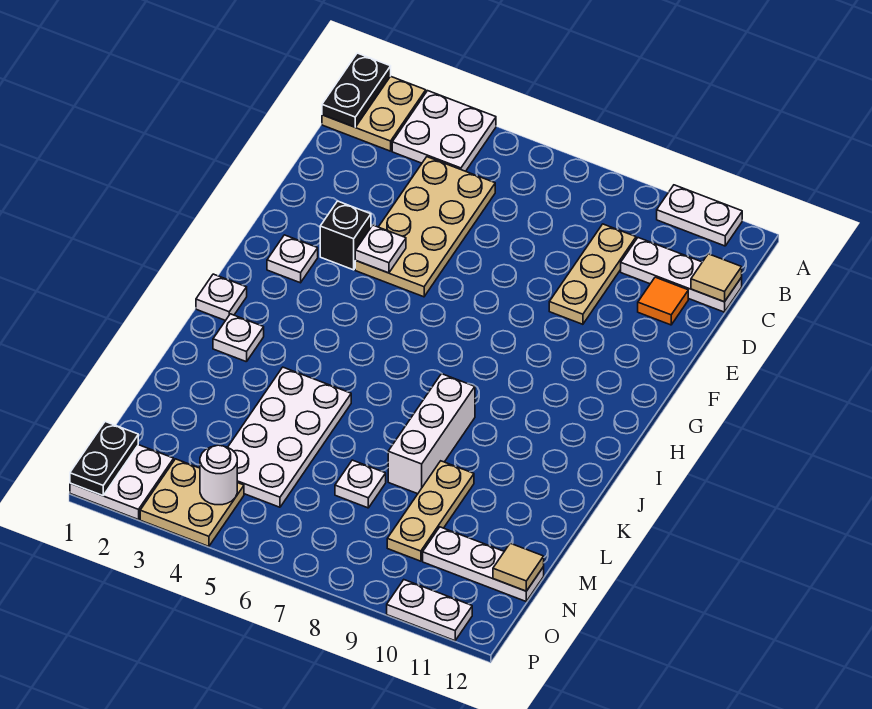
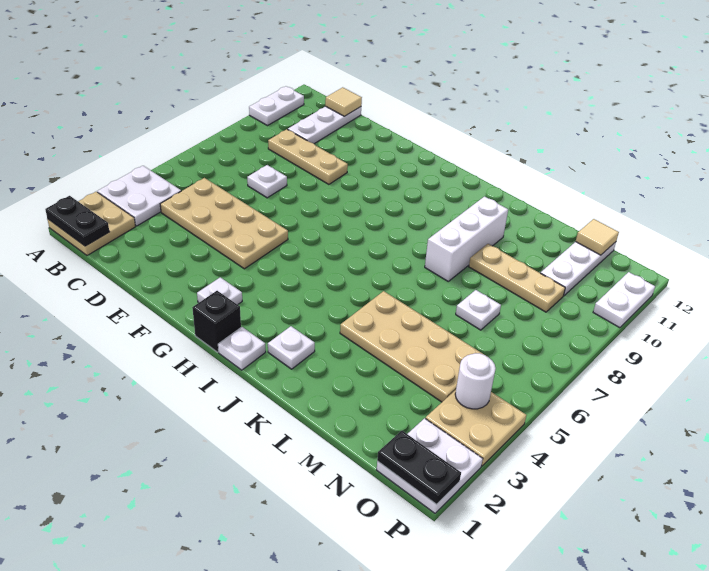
orange 1x1 tile [638,277,688,325] -> none
black 1x1 brick [320,201,371,270] -> black 1x1 brick moved to [192,291,241,352]
white 1x1 plate [355,225,406,273] -> white 1x1 plate moved to [247,165,287,198]
white 1x3 brick [388,374,475,494] -> white 1x3 brick turned to [425,197,508,281]
white 2x4 plate [228,367,351,507] -> tan 2x4 plate [340,291,484,402]

